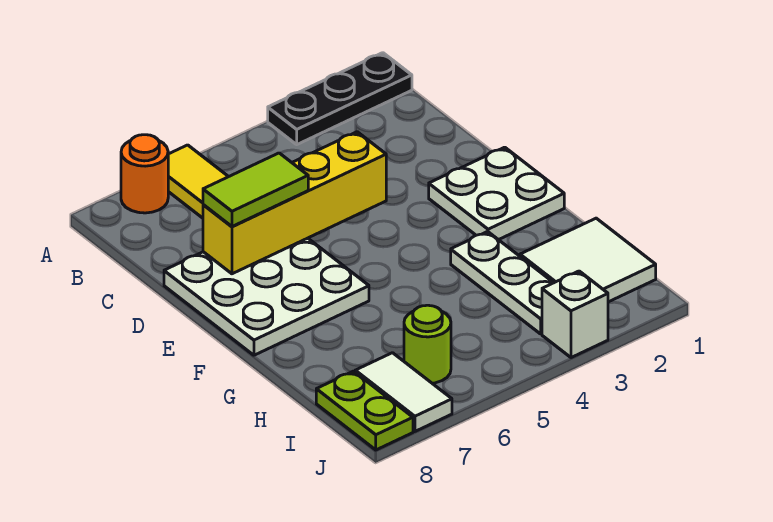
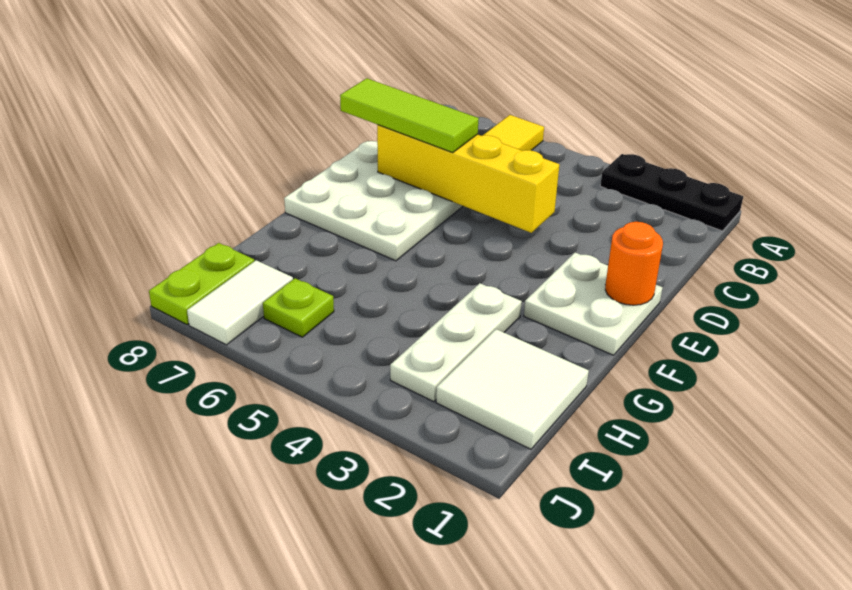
orange 1x1 round brick [121,135,168,213] -> orange 1x1 round brick moved to [605,222,663,305]
lime 1x2 tile [203,153,308,226] -> lime 1x3 tile [340,78,479,153]
lime 1x1 round brick [404,305,451,383] -> lime 1x1 plate [263,278,334,337]
white 1x1 brick [542,271,608,358] -> none

